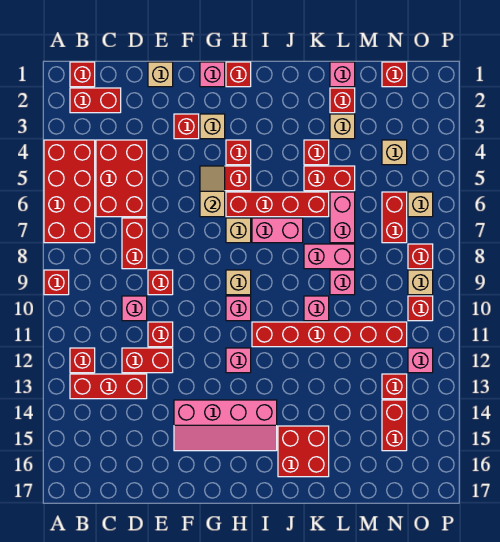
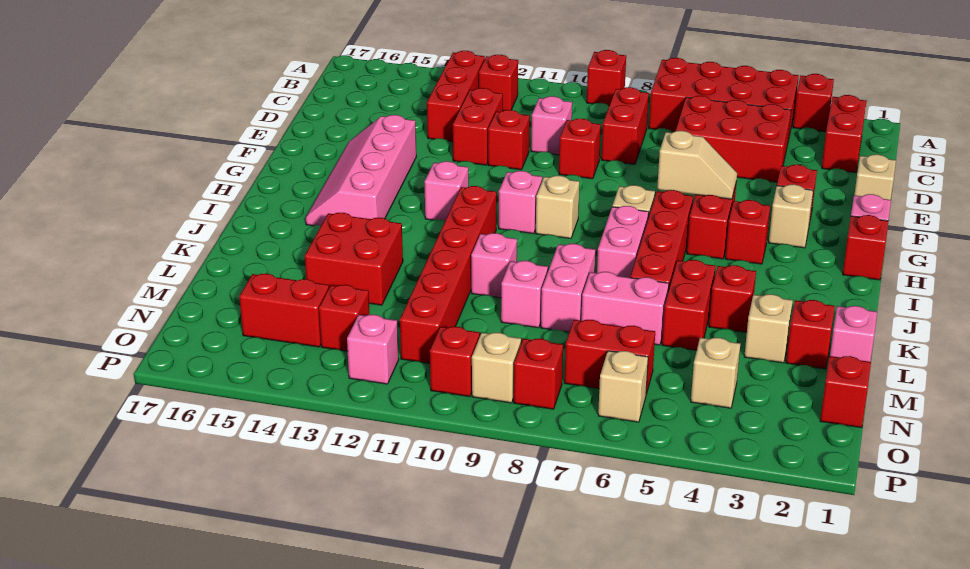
red 1x1 brick [70,62,95,87] -> red 1x1 brick moved to [793,74,834,132]
red 1x2 brick [122,218,147,269] -> red 1x2 brick turned to [601,87,649,164]
red 2x2 brick [278,426,329,477] -> red 2x2 brick moved to [305,213,403,305]

